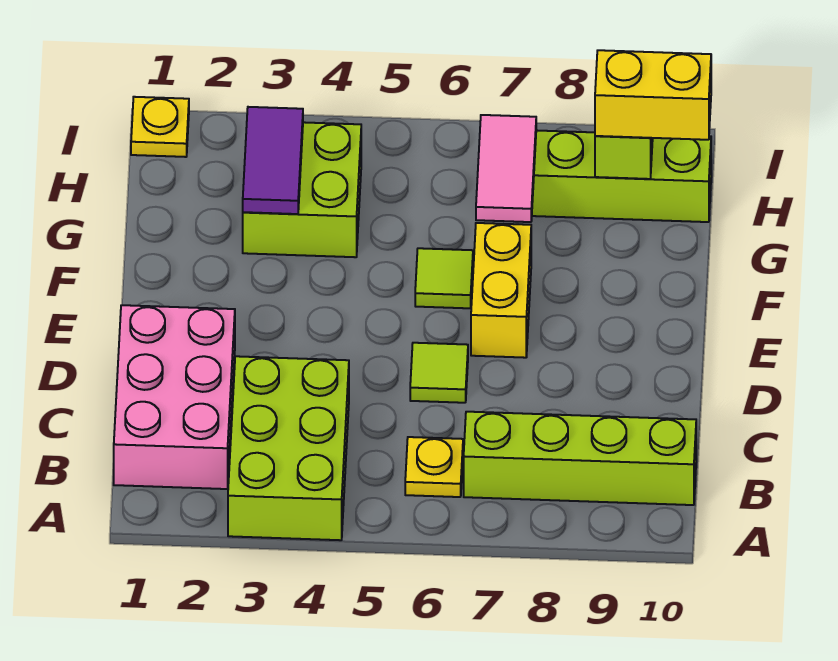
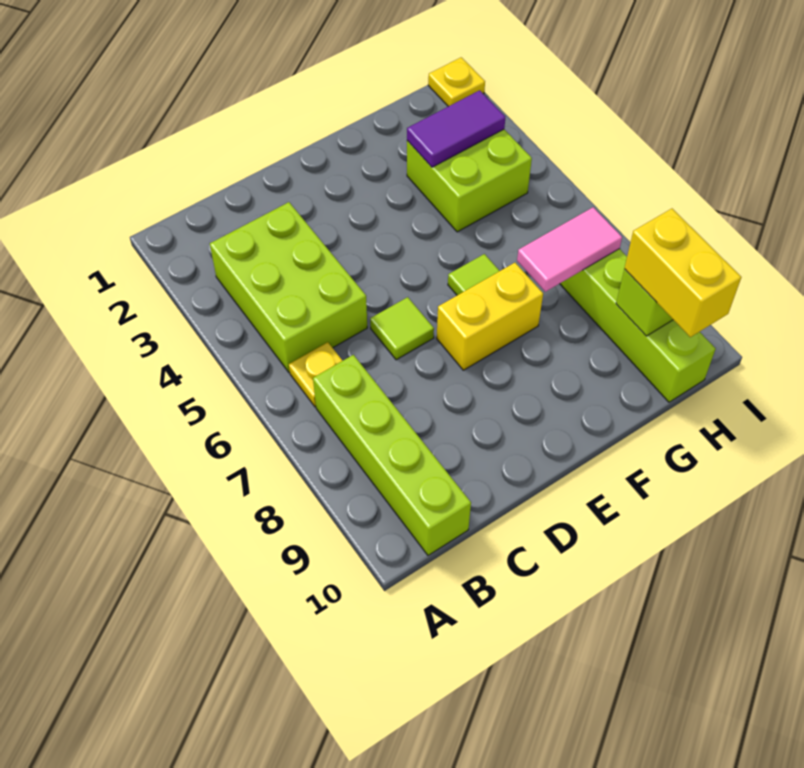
lime 2x3 brick [228,356,349,540] -> lime 2x3 brick turned to [210,202,367,372]
pink 2x3 brick [114,305,235,489] -> none

